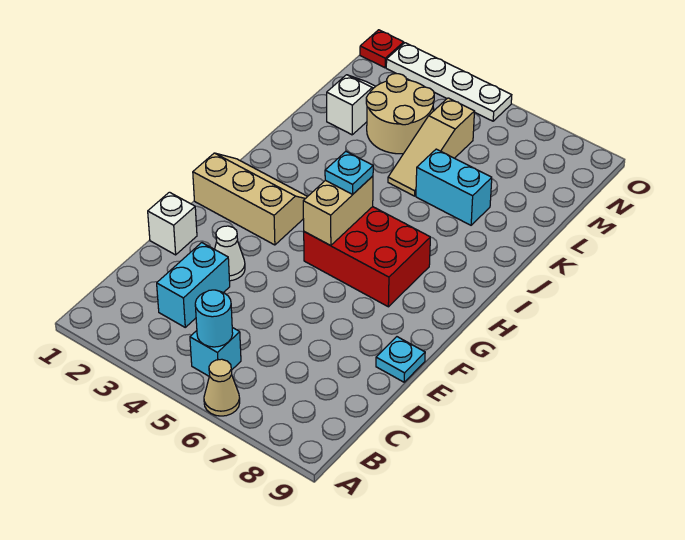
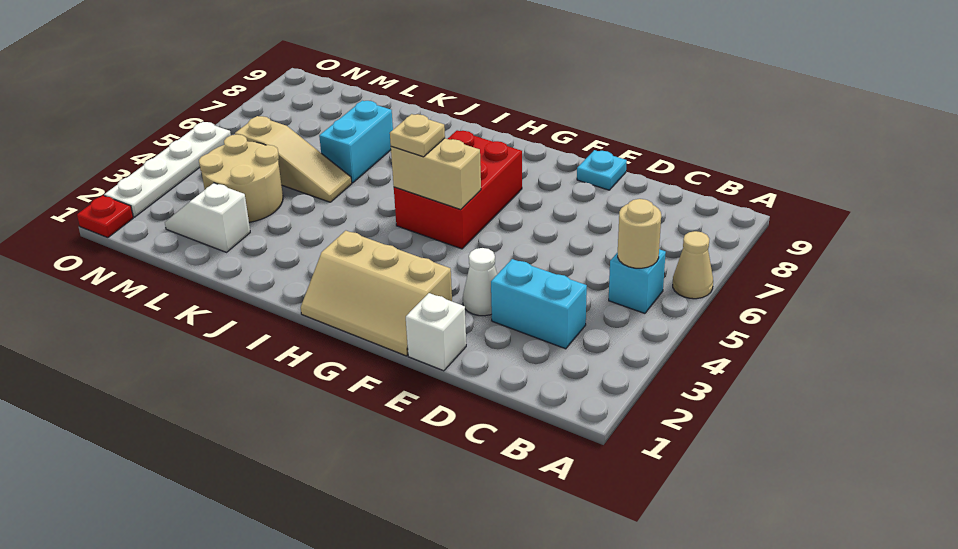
cyan 1x1 round brick [195,290,233,347] -> tan 1x1 round brick [618,199,661,268]
tan 2x3 slope [193,153,308,245] -> tan 2x3 slope turned to [301,231,452,356]
cyan 1x1 plate [325,152,373,194] -> tan 1x1 plate [390,114,445,157]

